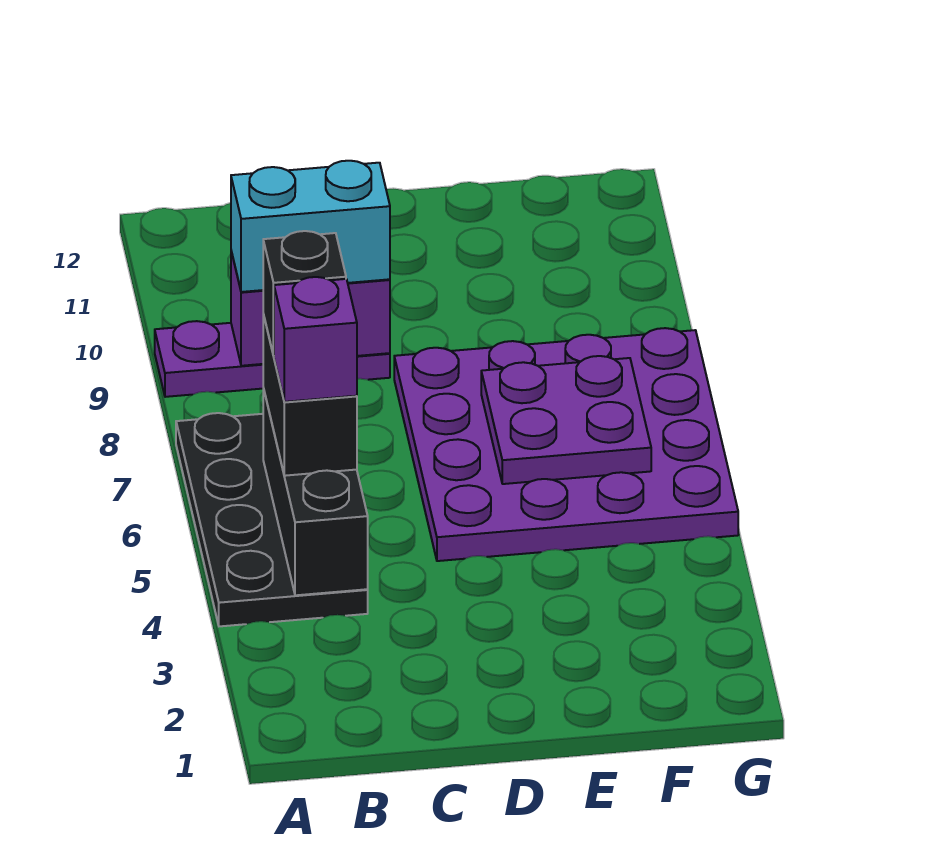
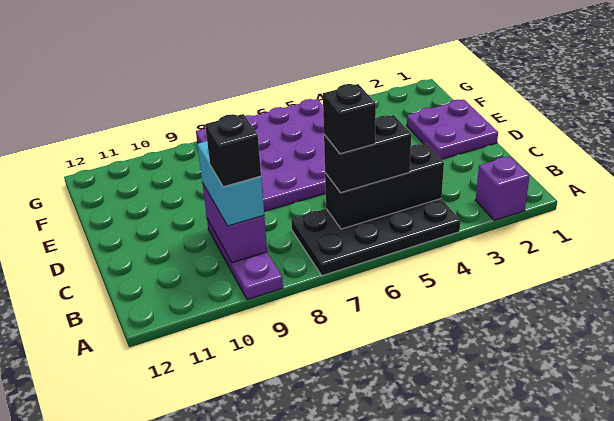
purple 1x1 brick [274,277,357,402] -> purple 1x1 brick moved to [476,156,530,221]
none -> black 1x1 brick [205,114,261,187]
purple 2x2 plate [481,356,651,484] -> purple 2x2 plate moved to [407,100,498,159]

